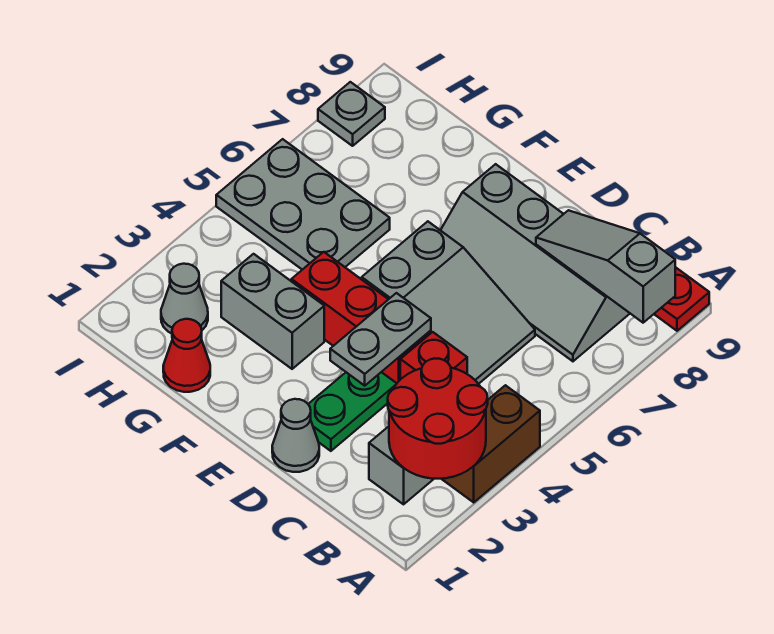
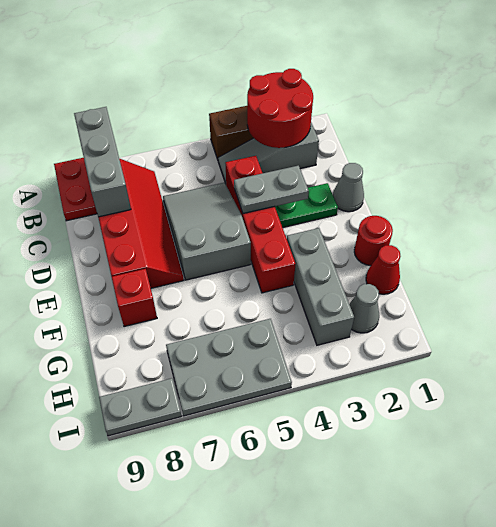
grey 1x3 slope [536,210,675,323] -> grey 1x3 brick [74,107,131,217]
grey 2x4 slope [441,164,630,361] -> red 2x4 slope [98,159,184,288]
none -> red 1x1 round brick [354,216,393,266]
grey 1x2 brick [221,254,324,369] -> grey 1x3 brick [287,228,354,345]
none -> red 1x1 brick [112,269,157,327]
grey 2x3 plate [216,139,390,270] -> grey 2x3 plate turned to [166,319,292,416]
grey 1x1 plate [318,82,385,146] -> grey 1x2 plate [99,378,181,436]

